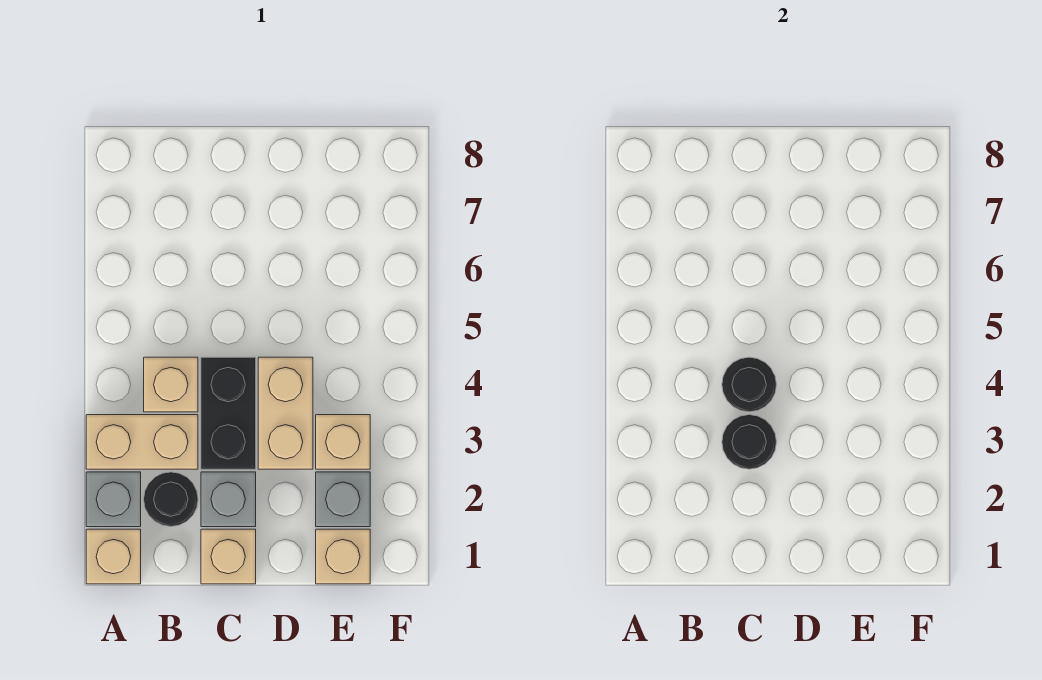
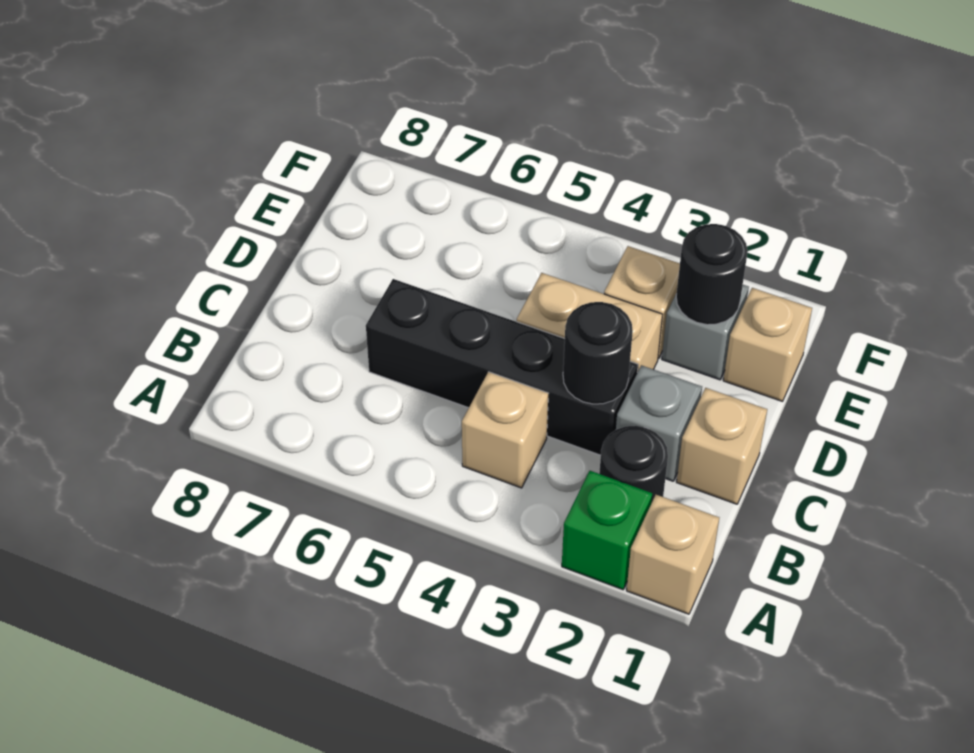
grey 1x1 brick [86,472,141,527] -> green 1x1 brick [562,471,652,590]
tan 1x2 brick [86,415,198,469] -> none
black 1x2 brick [201,357,256,469] -> black 1x4 brick [366,279,638,455]
black 1x1 round brick [722,357,776,412] -> black 1x1 round brick moved to [676,224,748,325]

